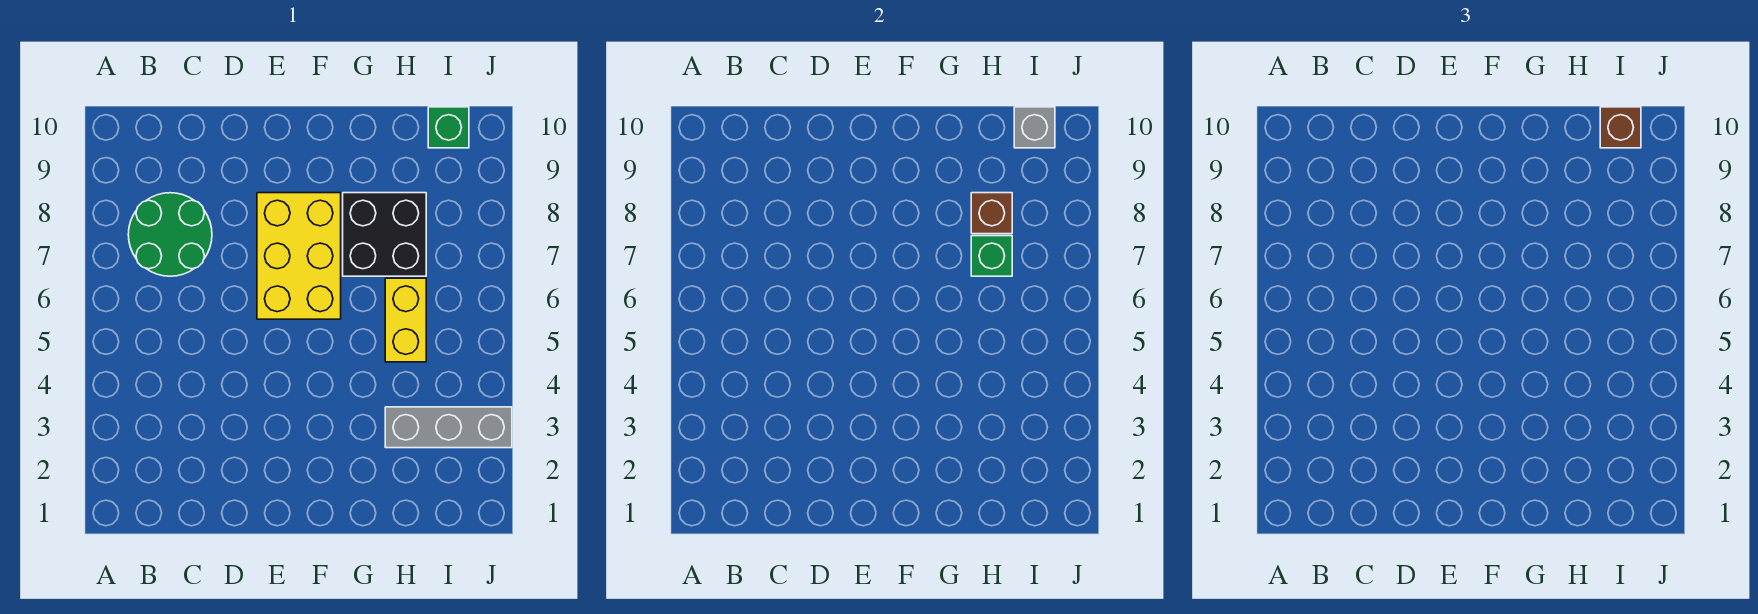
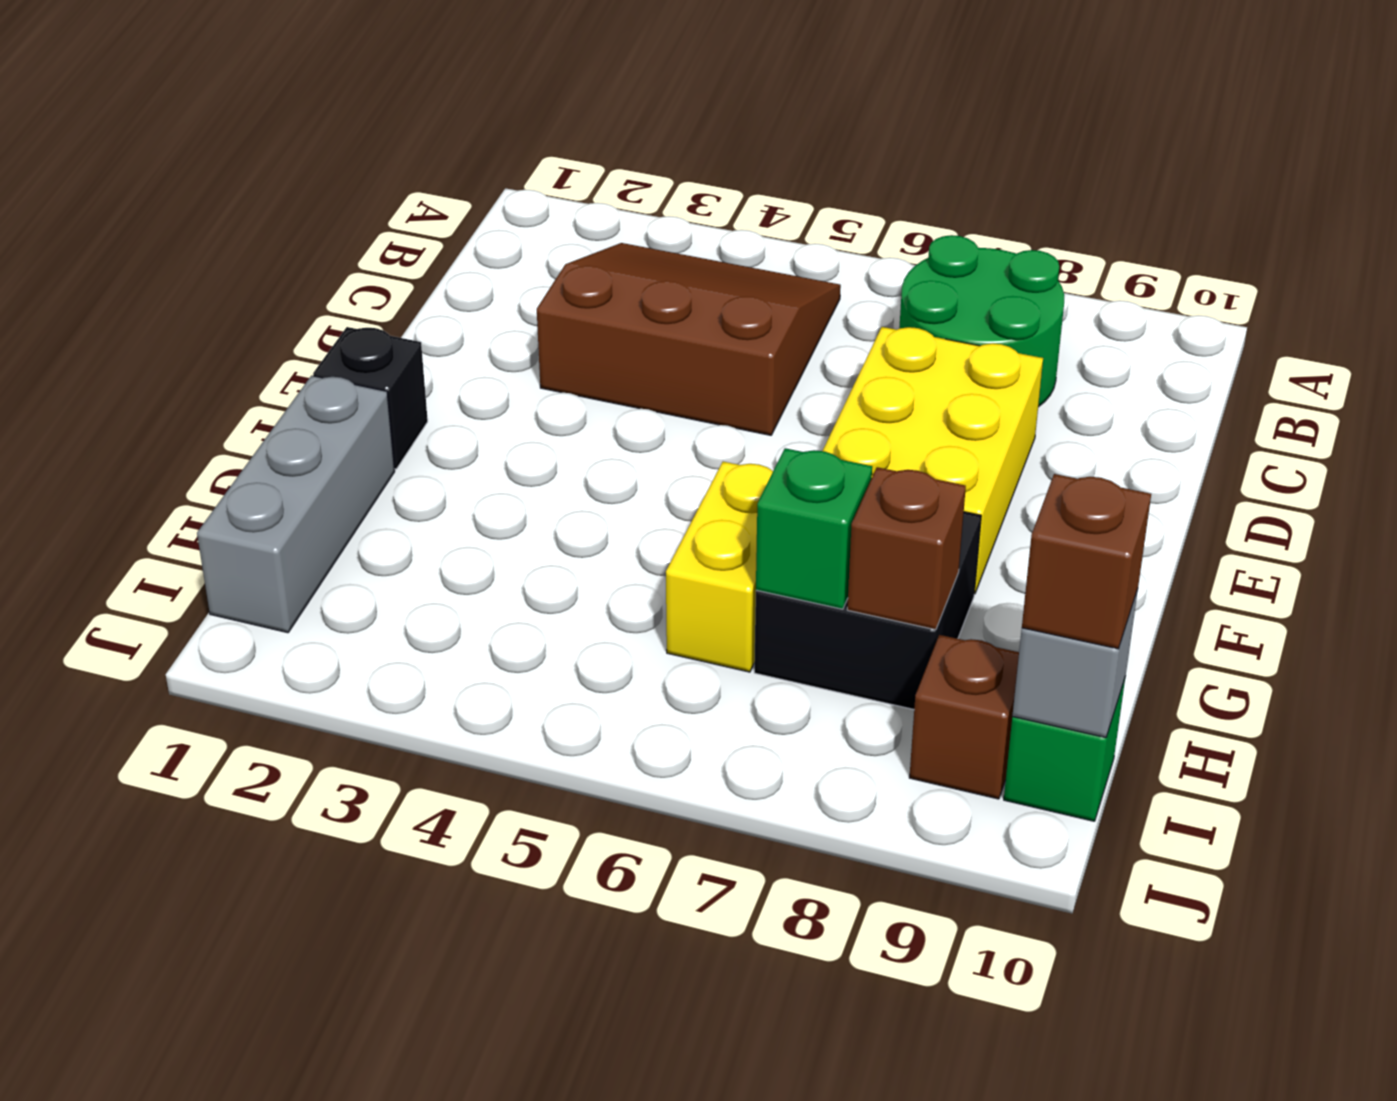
none -> brown 3x3 slope [537,243,841,435]
yellow 2x3 brick [257,193,341,319] -> yellow 2x3 brick turned to [823,327,1043,594]
none -> black 1x1 brick [313,327,428,469]
grey 1x3 brick [385,407,512,448] -> grey 1x3 brick moved to [197,376,395,633]
yellow 1x2 brick [385,278,426,362] -> yellow 1x2 brick turned to [666,462,773,672]
none -> brown 1x1 brick [909,635,1019,799]

